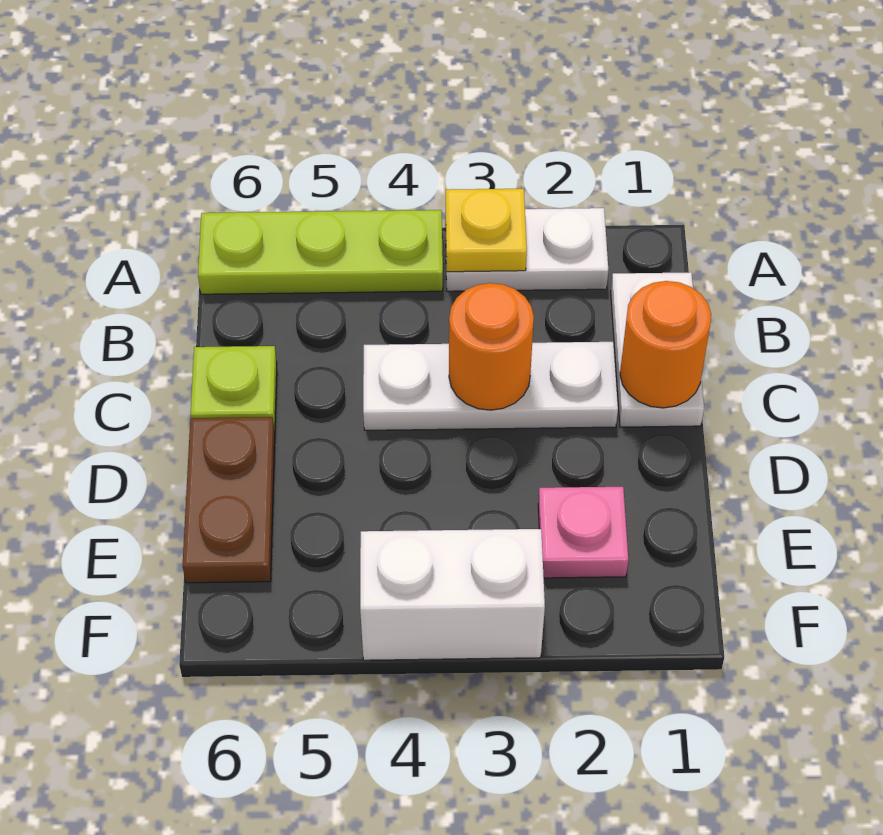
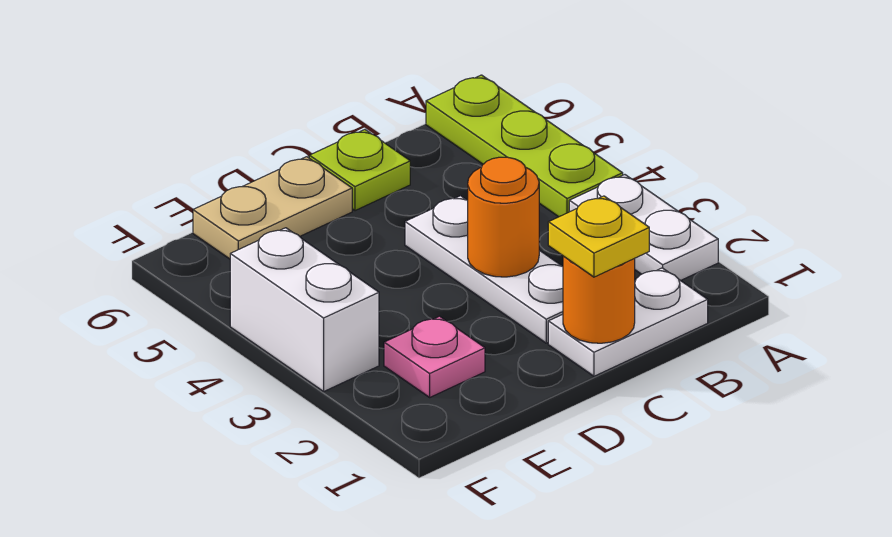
yellow 1x1 plate [446,189,527,272] -> yellow 1x1 plate moved to [548,196,649,277]
brown 1x2 plate [182,417,275,583] -> tan 1x2 plate [193,157,352,259]

